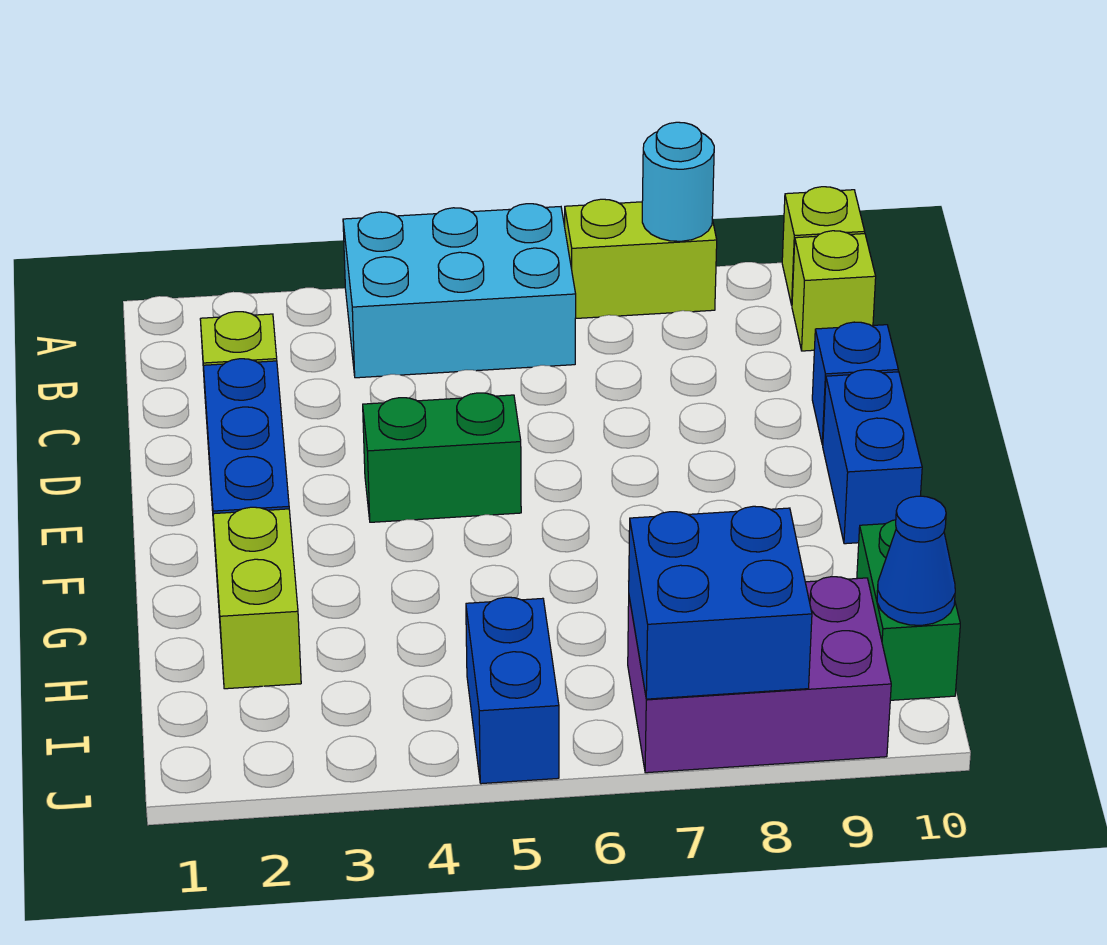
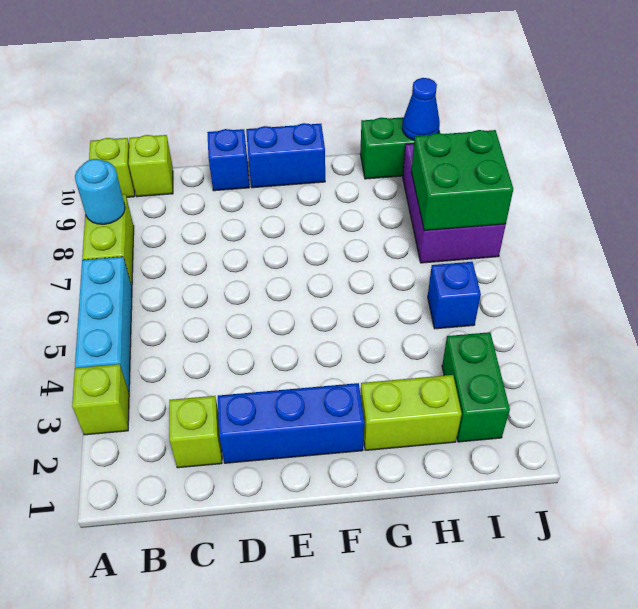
none -> lime 1x1 brick [72,364,129,435]
cyan 2x3 brick [343,204,576,378] -> cyan 1x3 brick [75,257,132,391]
green 1x2 brick [363,393,521,522] -> green 1x2 brick moved to [442,332,510,442]
blue 1x2 brick [466,597,559,784] -> blue 1x1 brick [428,262,481,329]
blue 2x2 brick [629,506,812,699] -> green 2x2 brick [411,130,513,231]

